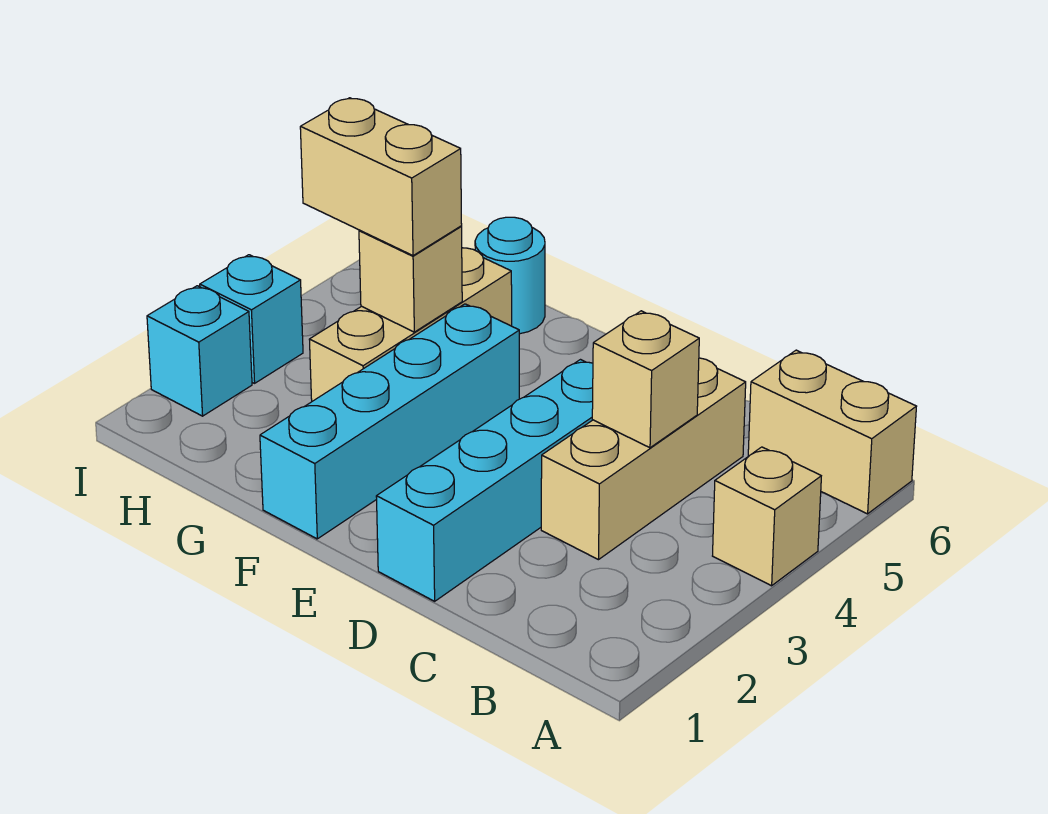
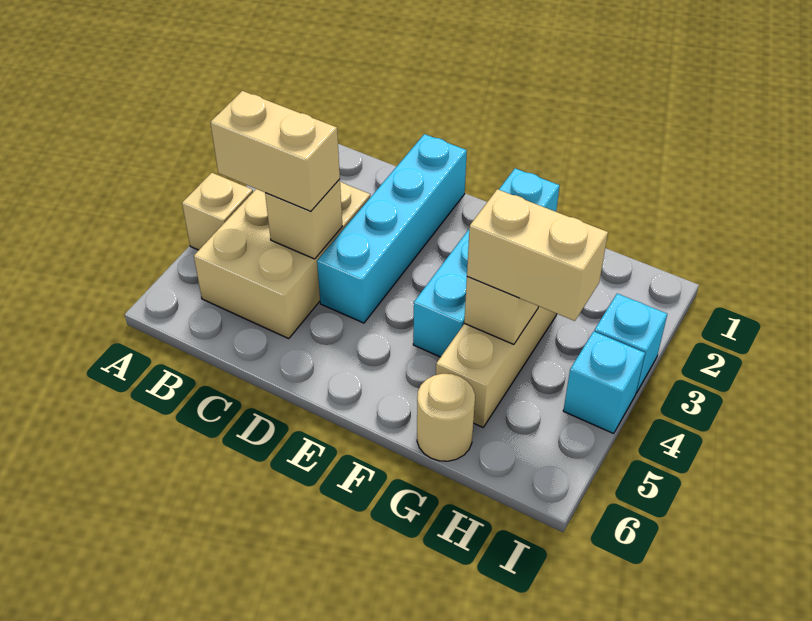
tan 1x2 brick [748,350,917,514] -> tan 1x2 brick moved to [210,91,340,211]
tan 1x3 brick [541,358,746,560] -> tan 2x3 brick [194,182,370,339]
cyan 1x1 round brick [475,217,545,334] -> tan 1x1 round brick [417,374,475,461]
cyan 1x1 brick [147,286,252,416] -> cyan 1x1 brick moved to [563,332,645,433]

